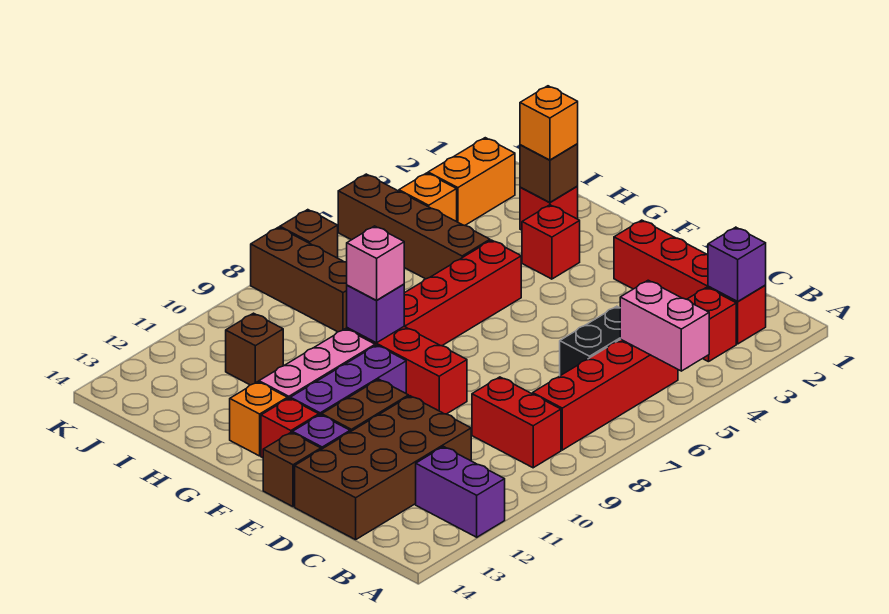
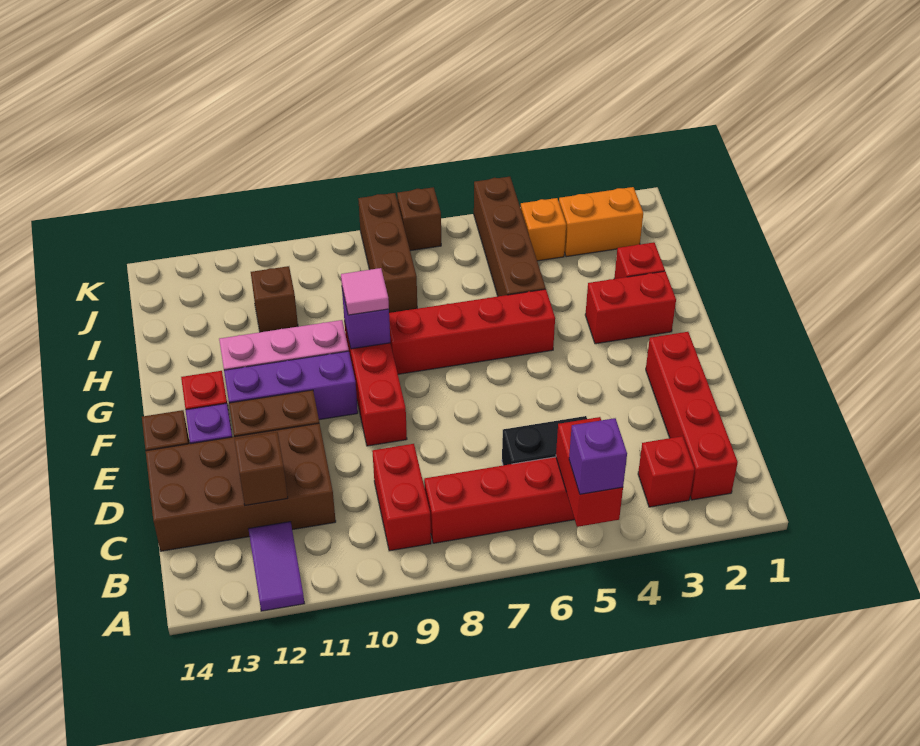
pink 1x2 brick [620,280,709,371] -> red 1x2 brick [556,417,623,527]
purple 1x2 brick [416,447,505,537] -> purple 1x2 tile [249,522,305,611]
purple 1x1 brick [708,227,766,302] -> purple 1x1 brick moved to [569,418,627,494]
red 1x1 brick [522,205,580,279] -> red 1x2 brick [585,271,676,344]
pink 1x1 brick [347,226,404,301] -> pink 1x1 tile [341,268,389,315]
orange 1x1 brick [230,382,287,456] -> none
brown 1x1 brick [520,144,578,202] -> brown 1x1 brick moved to [234,432,288,505]
orange 1x1 brick [520,86,578,160] -> none

